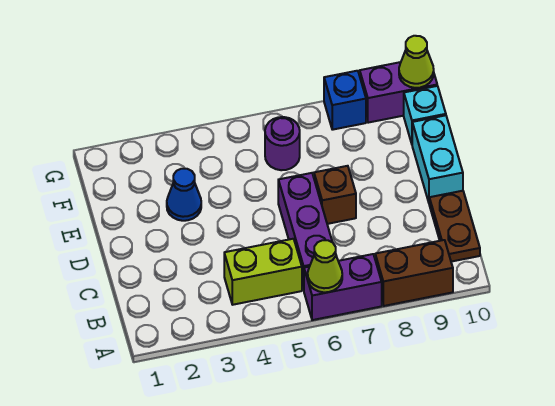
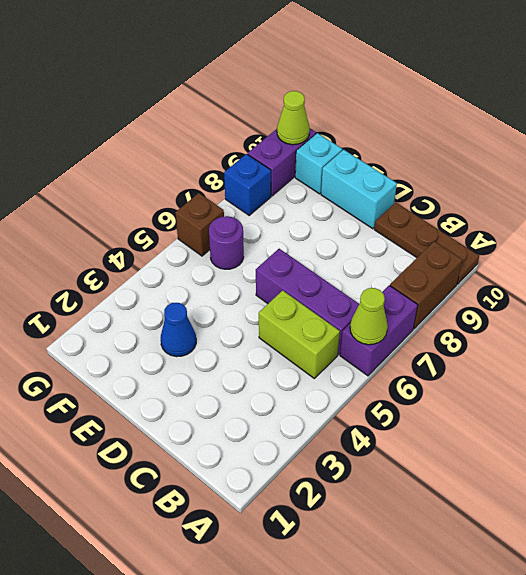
lime 1x2 brick [224,239,302,305] -> lime 1x2 brick turned to [259,291,340,378]
brown 1x2 plate [429,191,480,262] -> brown 1x3 plate [374,202,479,284]
brown 1x1 brick [314,166,356,224] -> brown 1x1 brick moved to [175,193,224,256]

